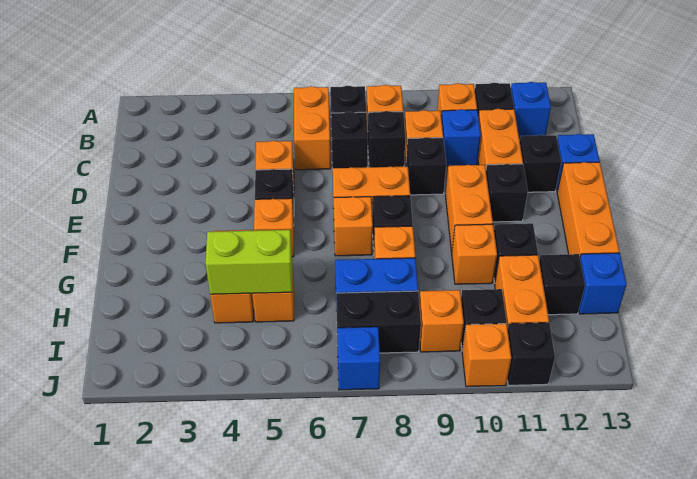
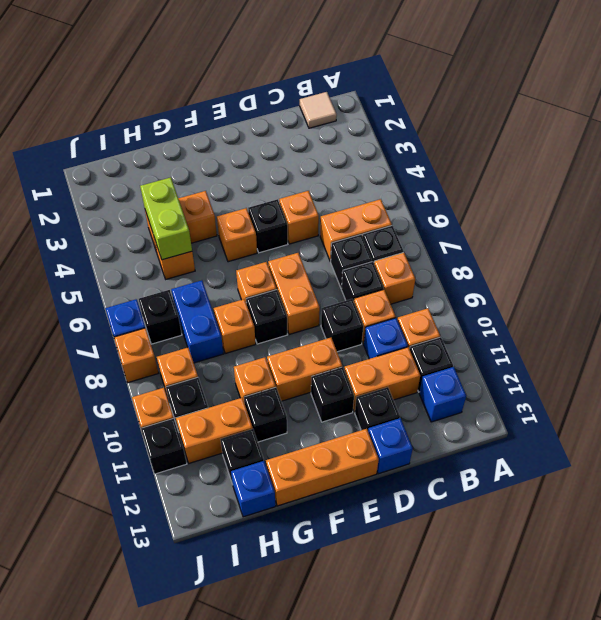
none -> tan 1x1 tile [300,92,337,128]
black 1x2 brick [336,291,421,353] -> black 1x1 brick [139,290,182,344]
none -> orange 1x1 brick [114,328,158,383]

